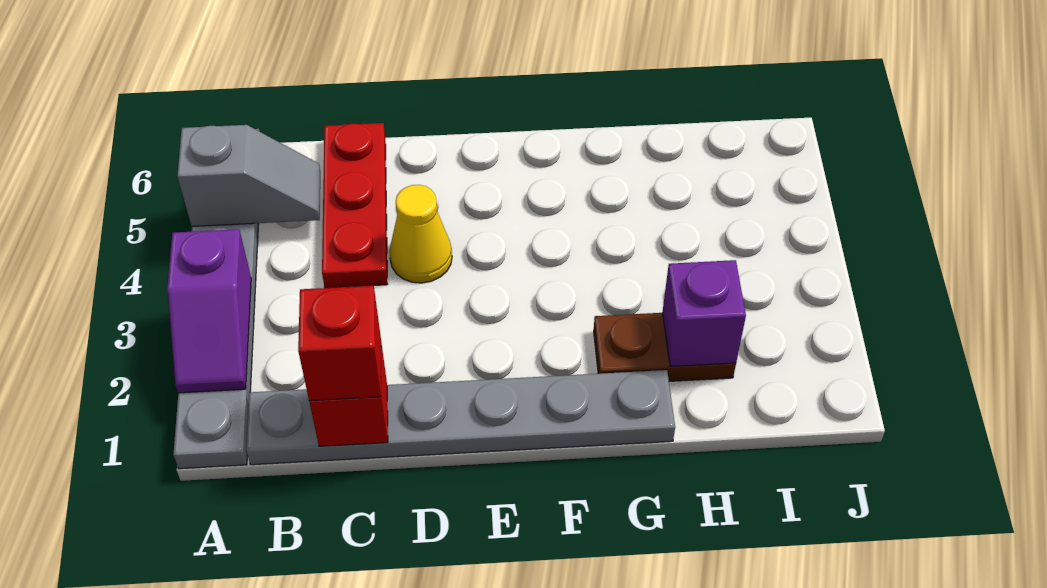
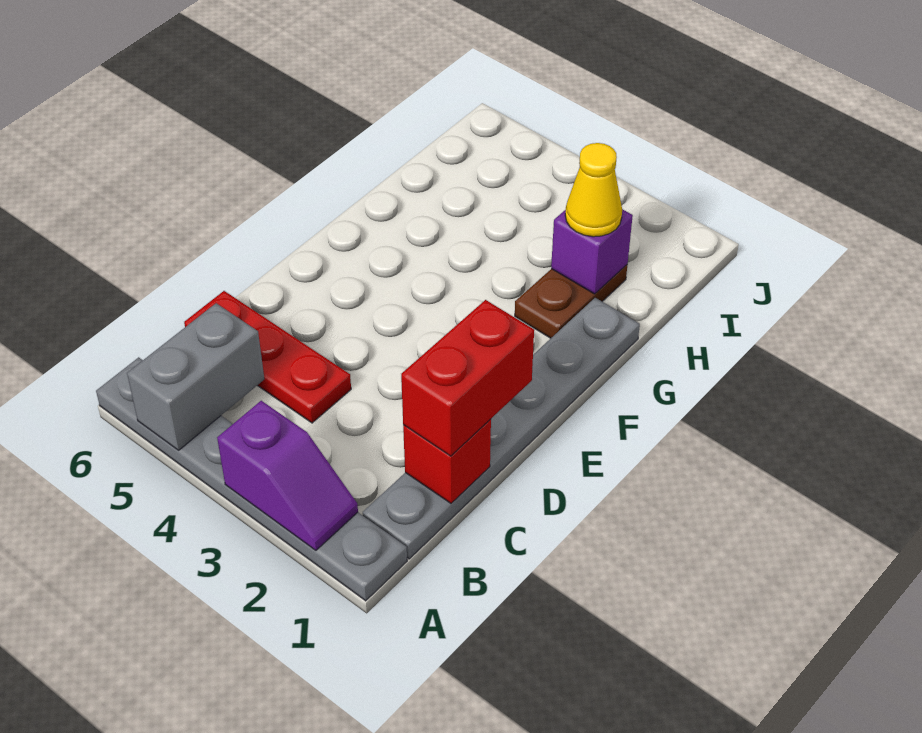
grey 1x2 slope [177,125,320,226] -> grey 1x2 brick [127,303,264,450]
red 1x1 brick [298,286,381,401] -> red 1x2 brick [401,300,534,456]
yellow 1x1 cone [389,185,452,283] -> yellow 1x1 cone moved to [565,143,622,237]

